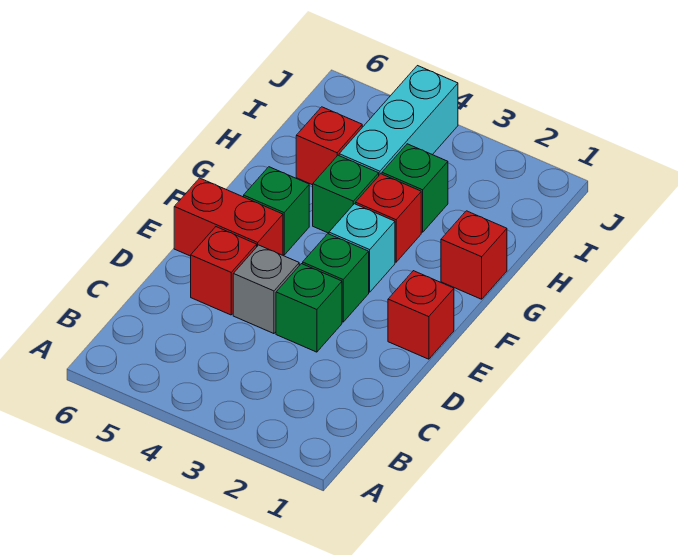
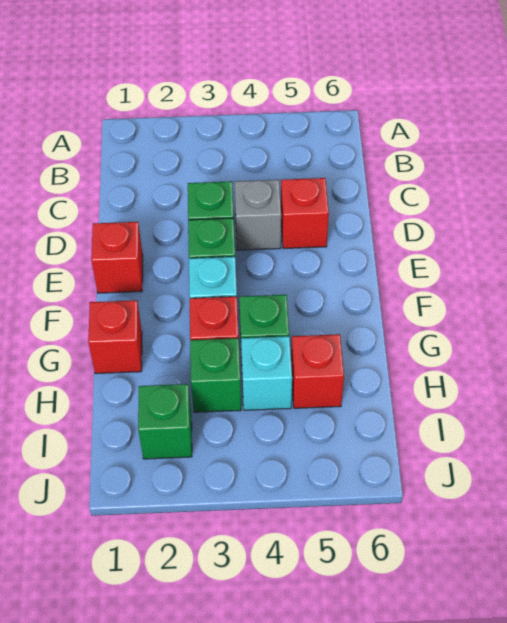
red 1x2 brick [174,178,283,256] -> none
green 1x1 brick [244,167,309,255] -> green 1x1 brick moved to [138,384,192,459]
cyan 1x3 brick [339,66,458,175] -> cyan 1x1 brick [241,336,292,410]

